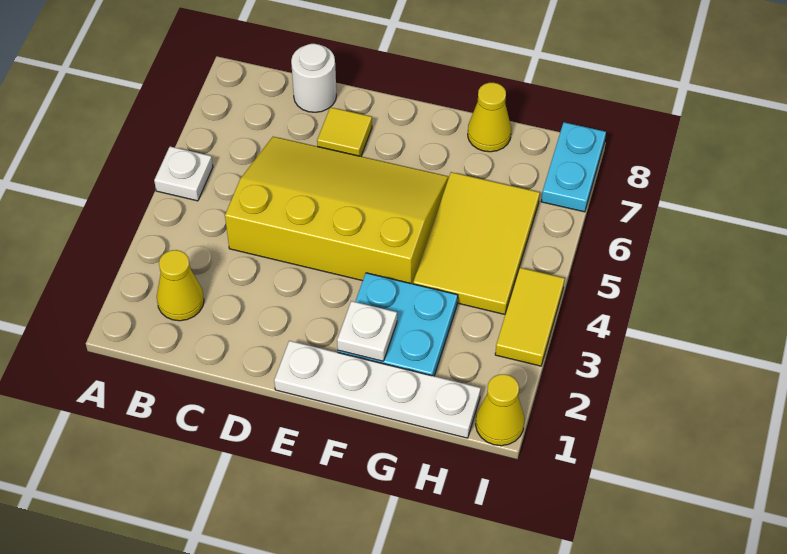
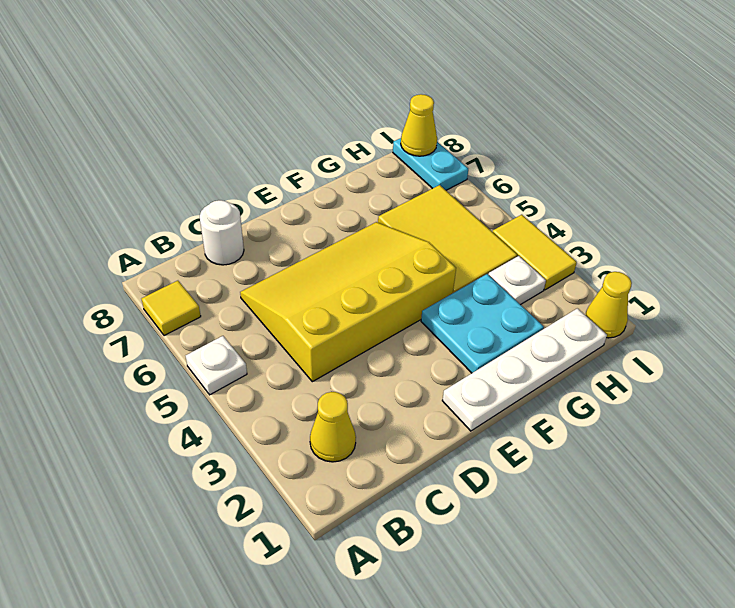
yellow 1x1 tile [317,107,372,156] -> yellow 1x1 tile moved to [142,281,201,336]
white 1x1 plate [337,301,397,361] -> white 1x1 plate moved to [488,256,546,305]
yellow 1x1 cone [468,83,511,152] -> yellow 1x1 cone moved to [401,94,437,156]

